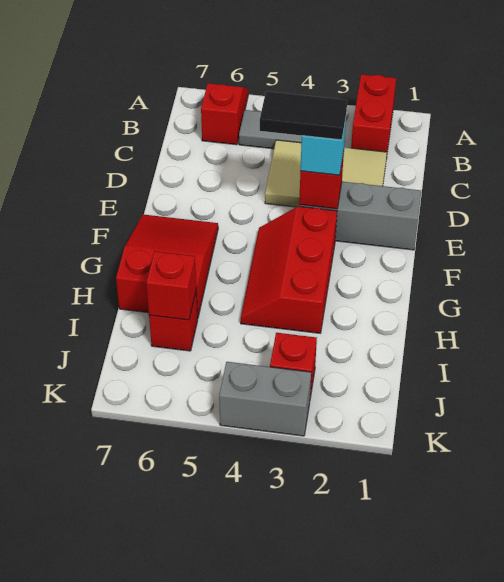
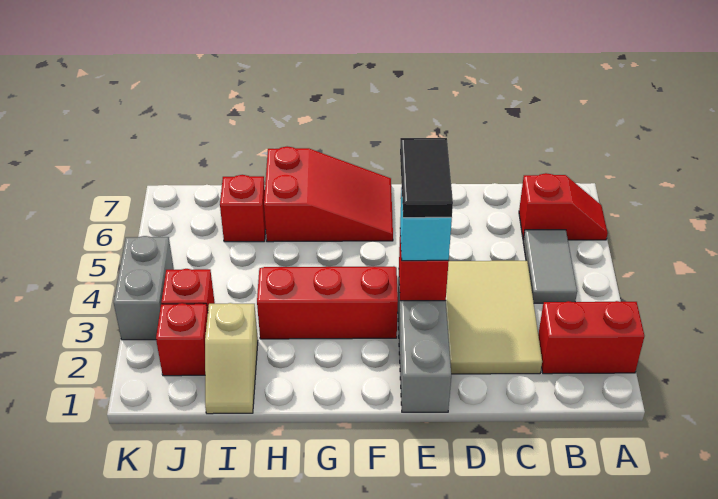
none -> tan 1x2 slope [205,303,258,414]
red 1x1 brick [146,251,196,320] -> red 1x1 brick moved to [156,303,208,376]

